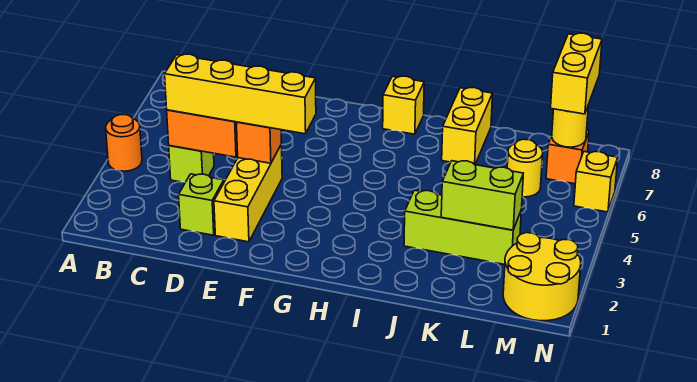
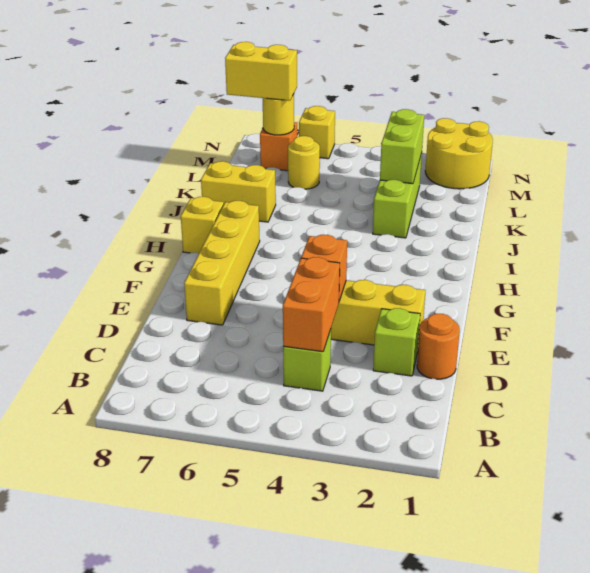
orange 1x1 round brick [106,115,142,171] -> orange 1x1 round brick moved to [417,314,460,379]
yellow 1x4 brick [165,54,316,134] -> yellow 1x4 brick moved to [184,201,260,325]

